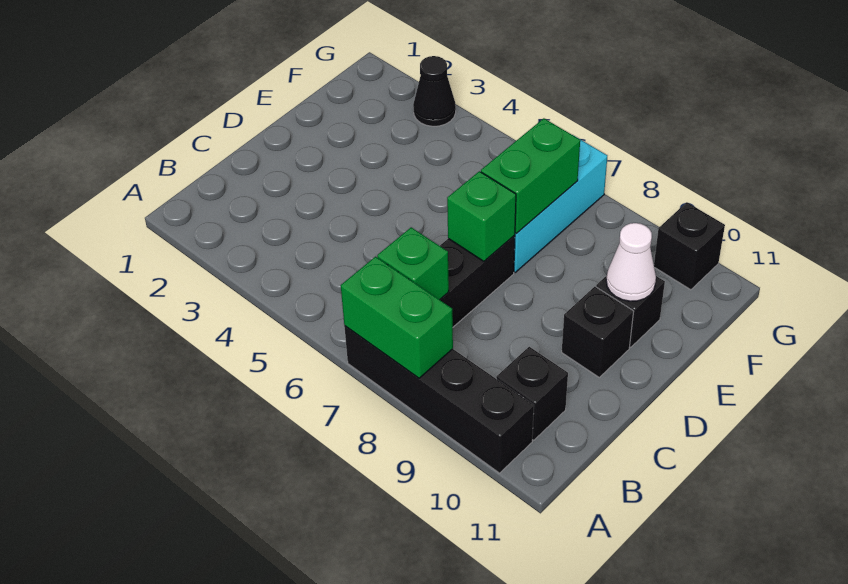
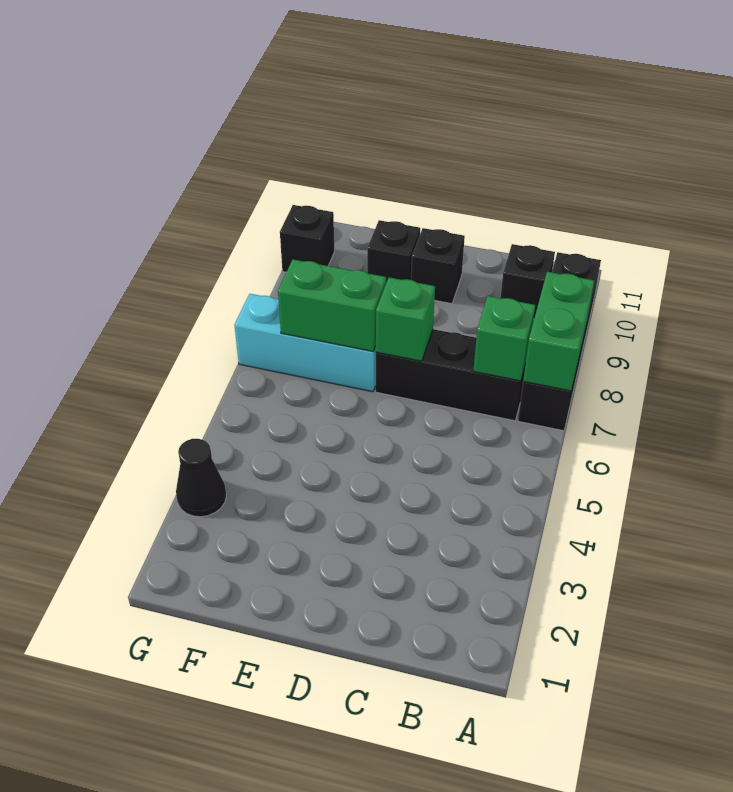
white 1x1 cone [606,223,656,301] -> none

